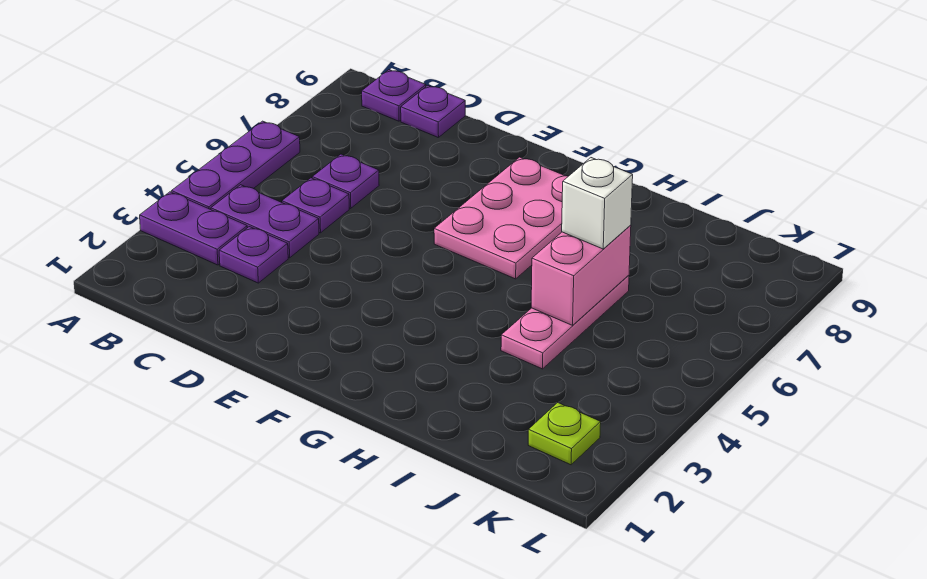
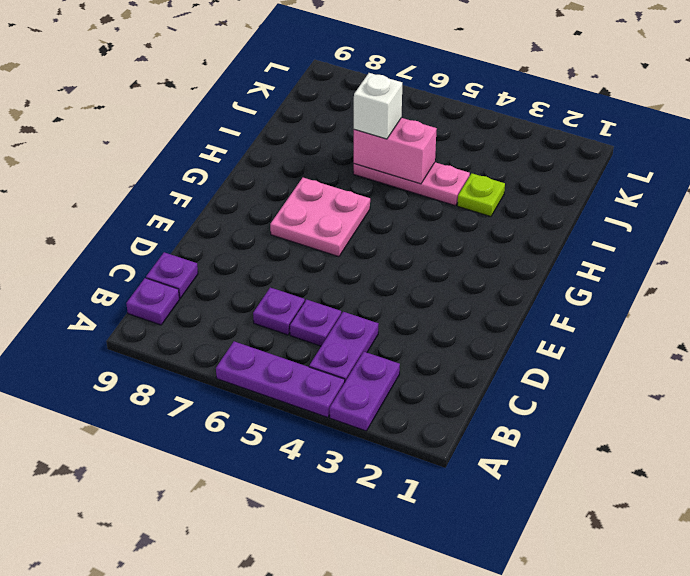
purple 1x1 plate [219,227,288,283] -> none
pink 2x3 plate [434,157,568,279] -> pink 2x2 plate [270,178,370,257]
lime 1x1 plate [528,403,601,465] -> lime 1x1 plate moved to [457,174,505,217]

